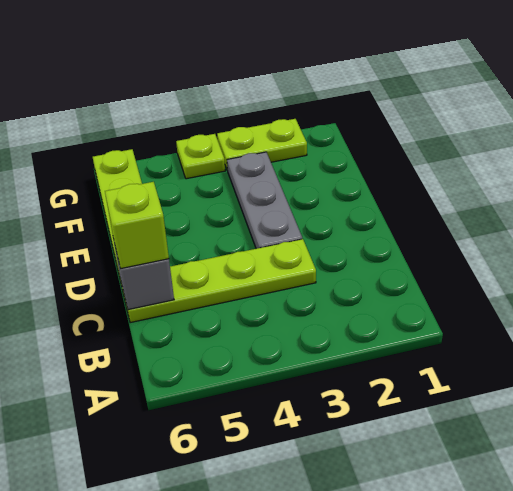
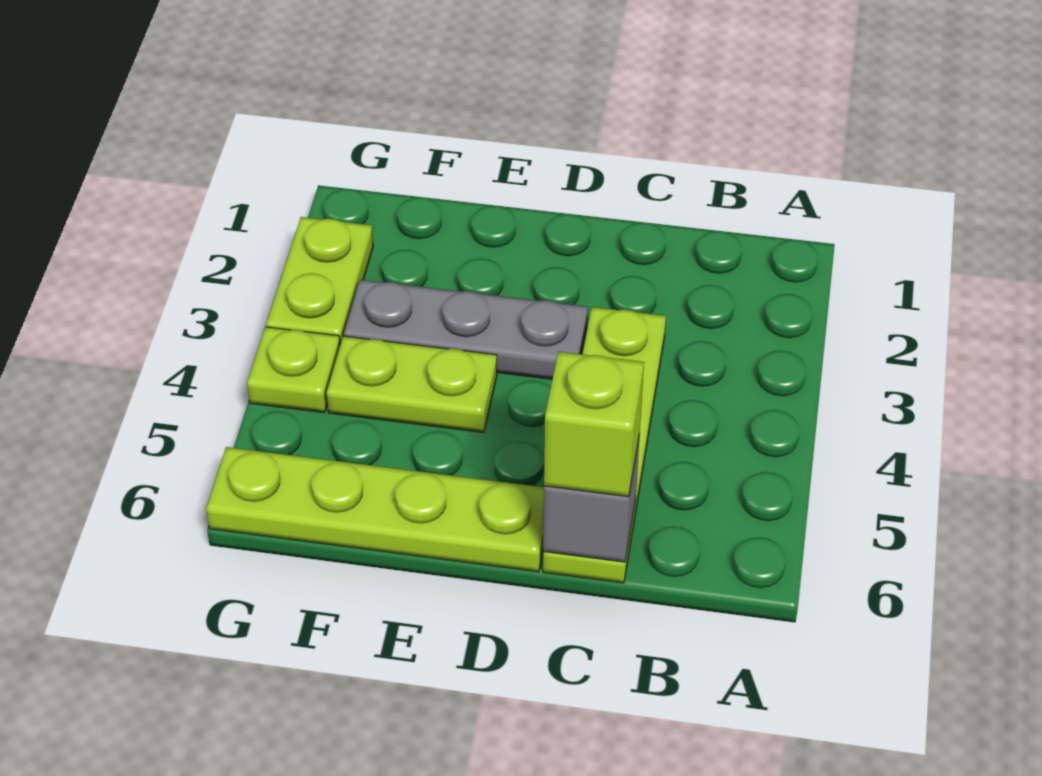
none -> lime 1x2 plate [327,336,497,432]

